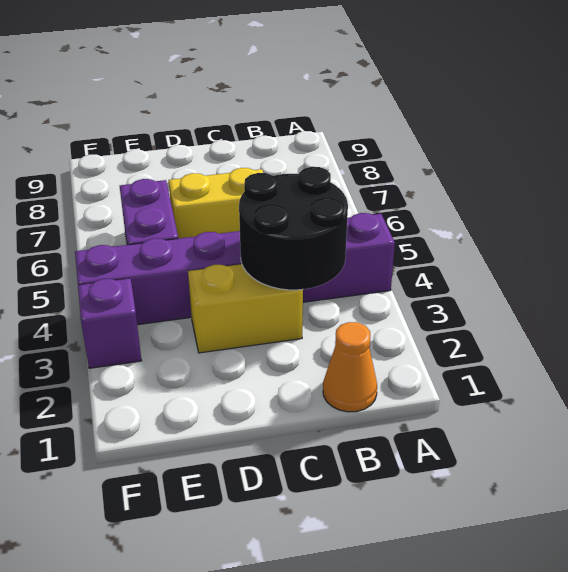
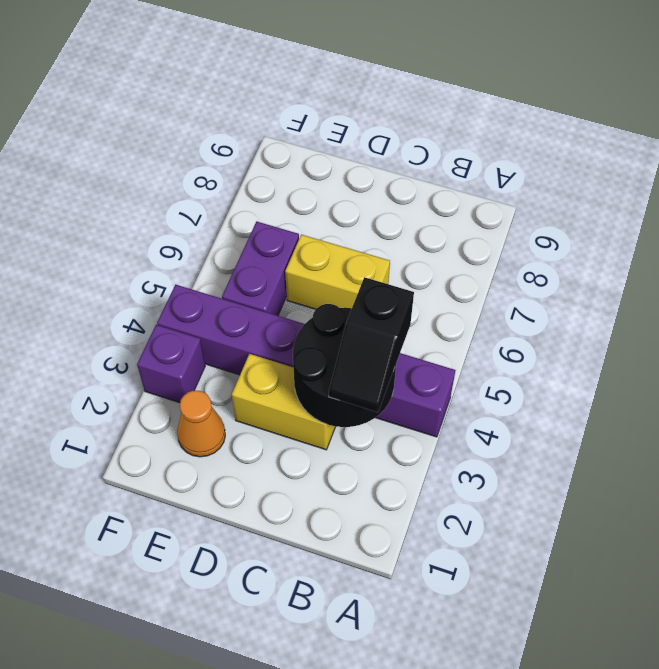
orange 1x1 cone [323,322,377,412] -> orange 1x1 cone moved to [177,391,225,457]
none -> black 1x2 slope [329,277,414,412]

